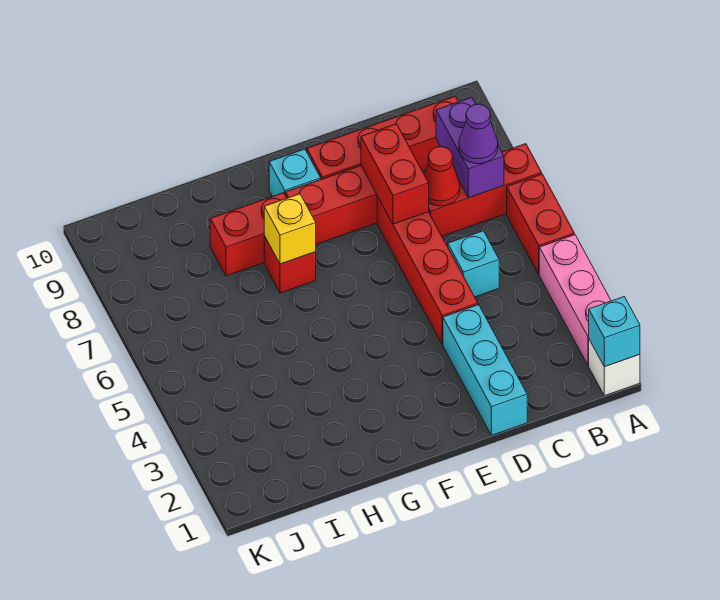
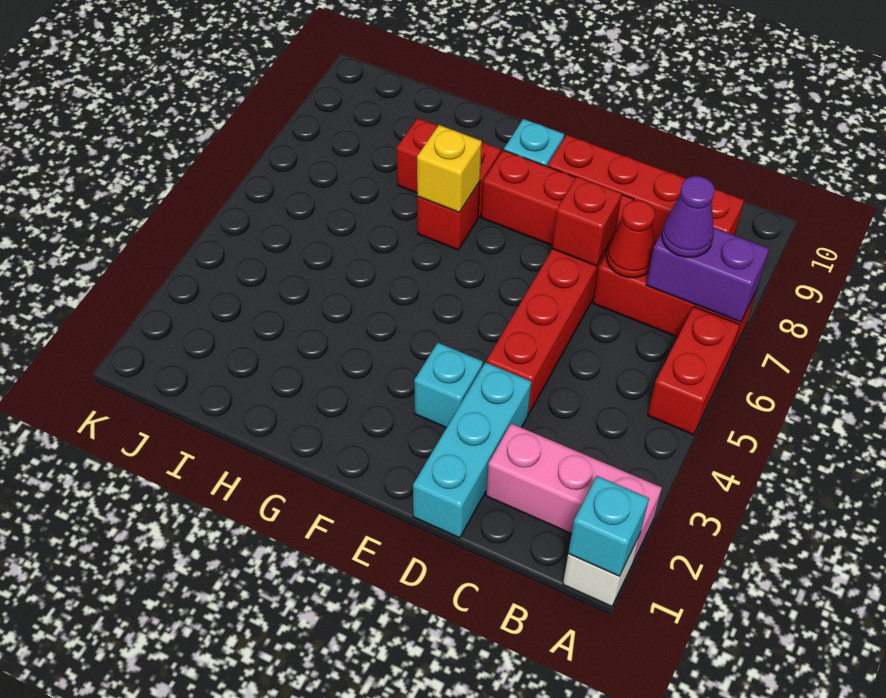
pink 1x3 brick [539,235,611,365] -> pink 1x3 brick turned to [486,423,662,561]
purple 1x2 brick [436,97,504,198] -> purple 1x2 brick turned to [646,228,769,322]
cyan 1x1 brick [448,231,499,297] -> cyan 1x1 brick moved to [414,343,483,428]
red 1x2 brick [361,124,429,224] -> red 1x1 brick [552,177,622,266]

